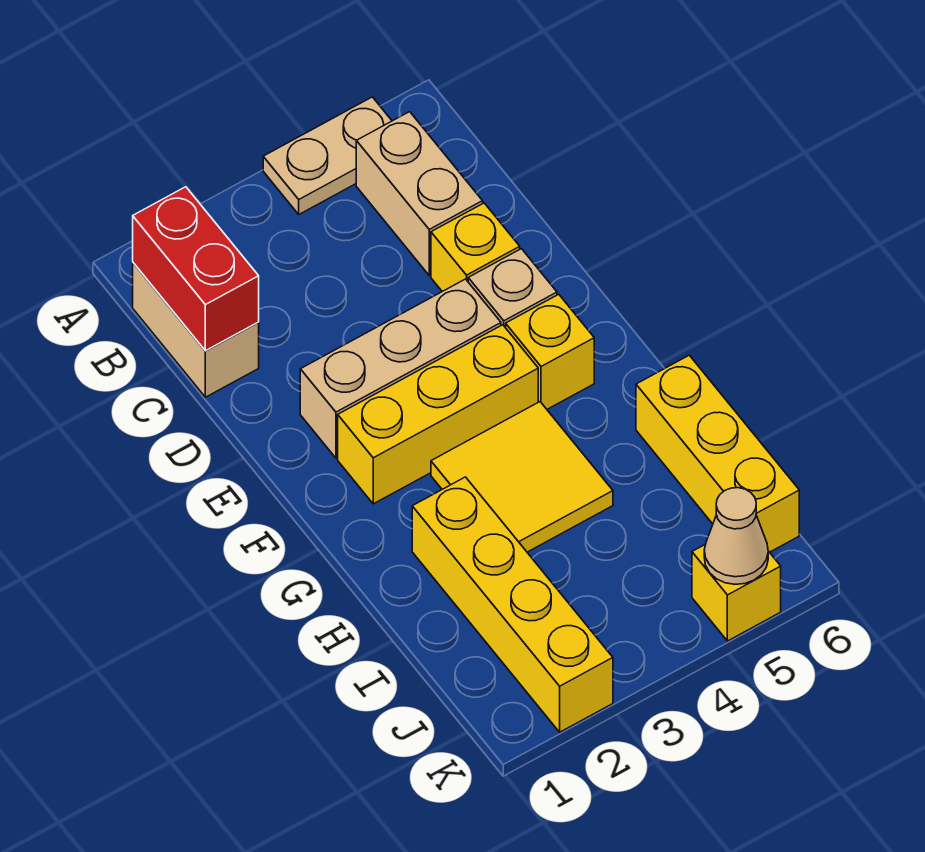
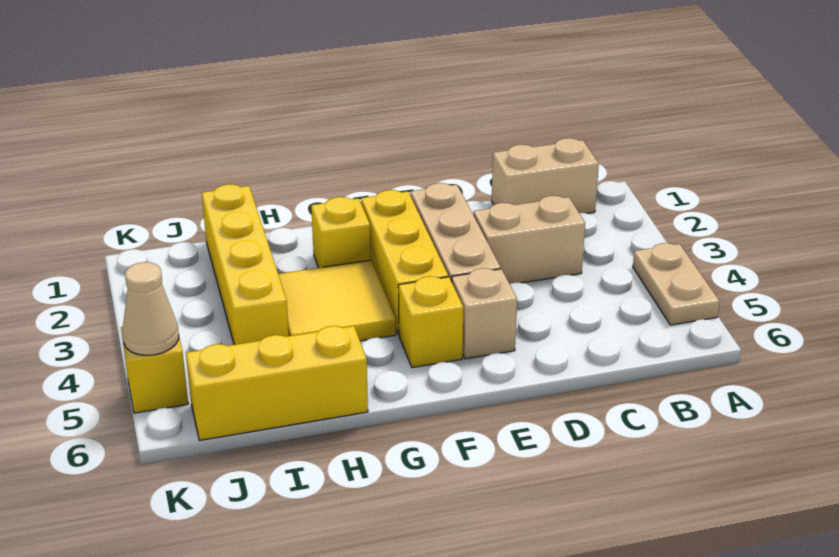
red 1x2 brick [133,187,259,351] -> none
tan 1x2 brick [356,112,483,275] -> tan 1x2 brick moved to [473,196,585,284]
yellow 1x1 brick [431,203,520,292] -> yellow 1x1 brick moved to [311,197,371,268]
yellow 1x4 brick [412,477,613,732] -> yellow 1x4 brick turned to [202,184,289,345]

